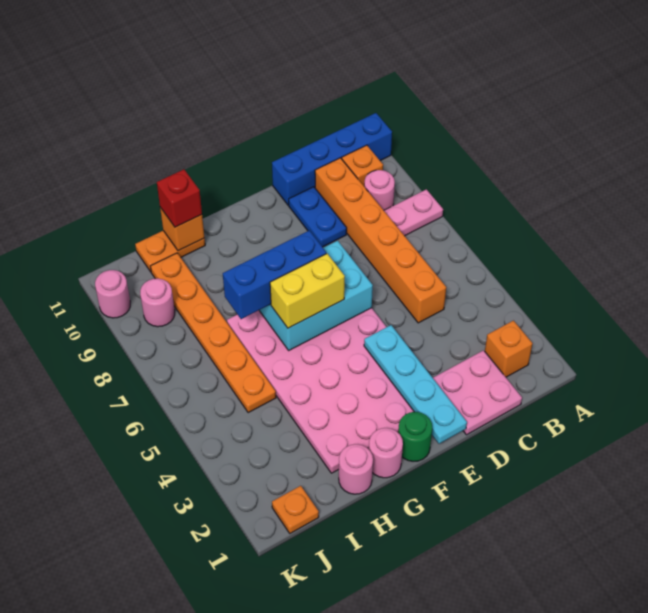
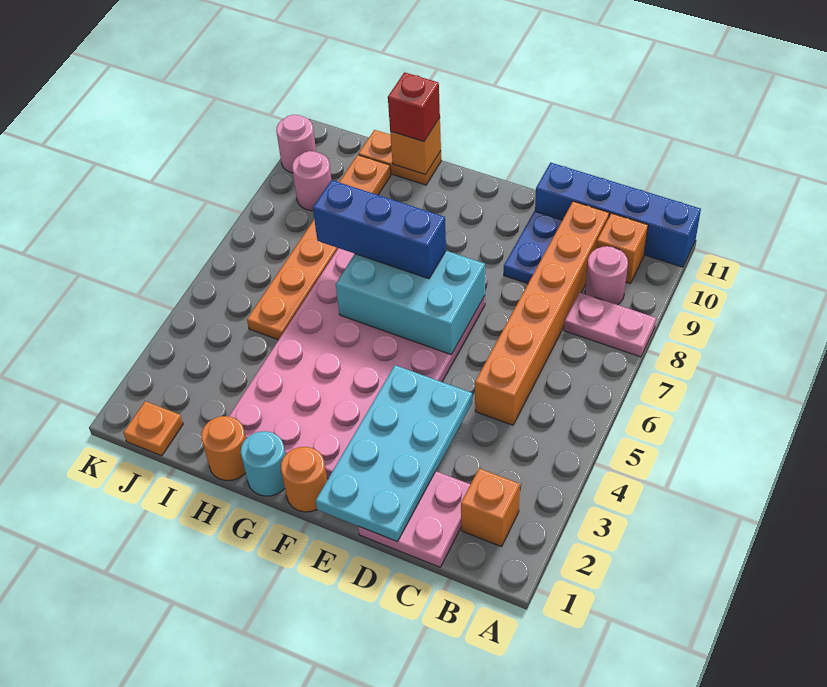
cyan 1x4 plate [364,325,467,444] -> cyan 2x4 plate [316,365,472,542]
green 1x1 round brick [398,412,432,461] -> orange 1x1 round brick [281,447,327,512]
yellow 1x2 brick [270,254,345,328] -> none
pink 1x1 round brick [369,428,403,478] -> cyan 1x1 round brick [241,431,286,496]
pink 1x1 round brick [339,444,373,494] -> orange 1x1 round brick [201,416,246,481]

